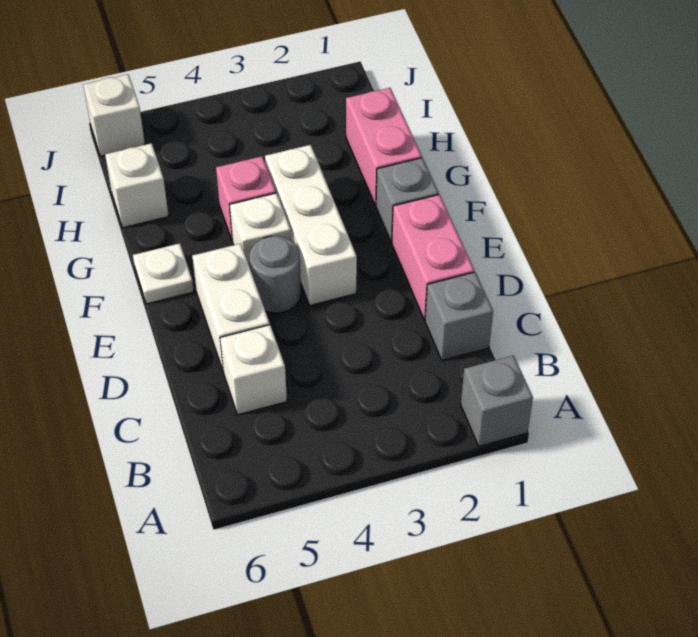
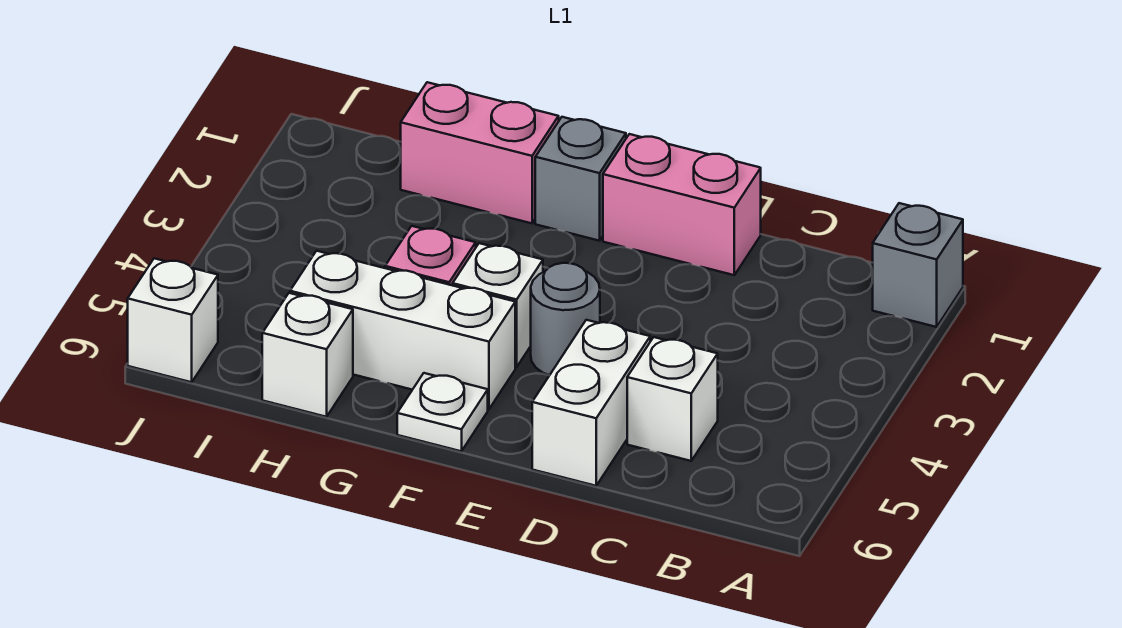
grey 1x1 brick [425,272,493,360] -> none
white 1x2 brick [192,244,270,372] -> white 1x2 brick turned to [532,320,650,486]
white 1x3 brick [265,145,357,305] -> white 1x3 brick moved to [290,251,515,409]

